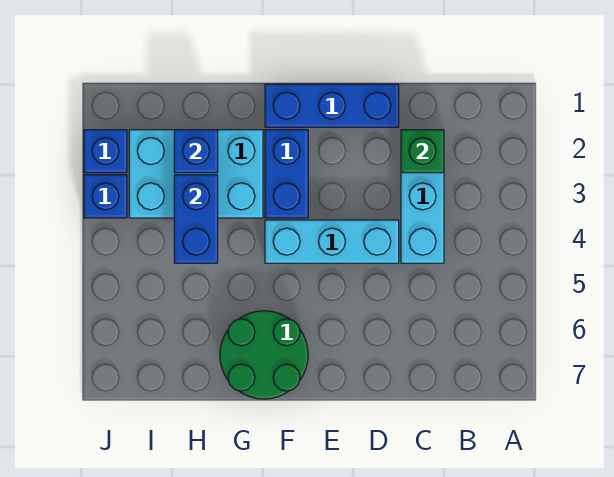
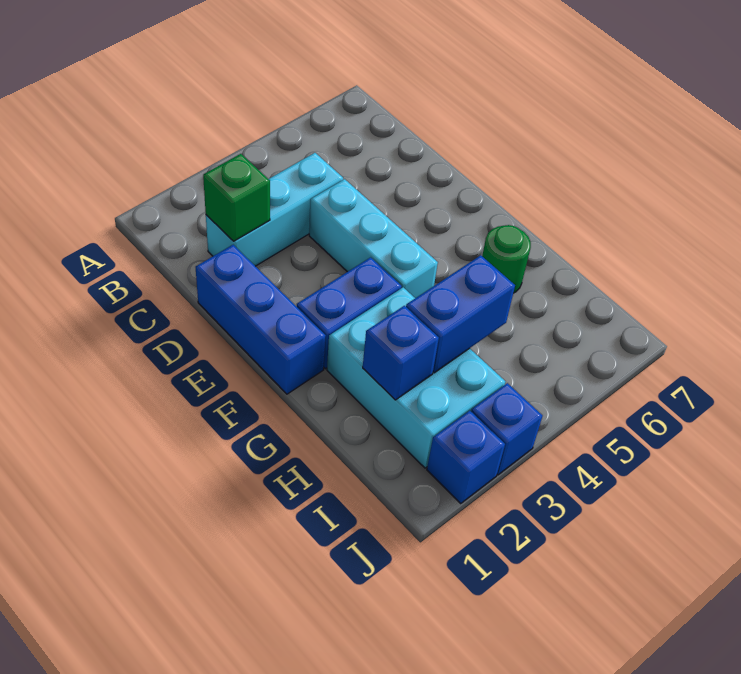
green 2x2 round brick [220,311,308,399] -> green 1x1 round brick [482,225,531,293]

